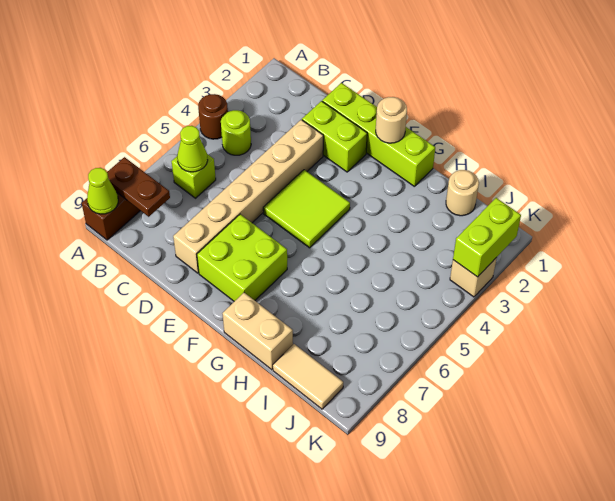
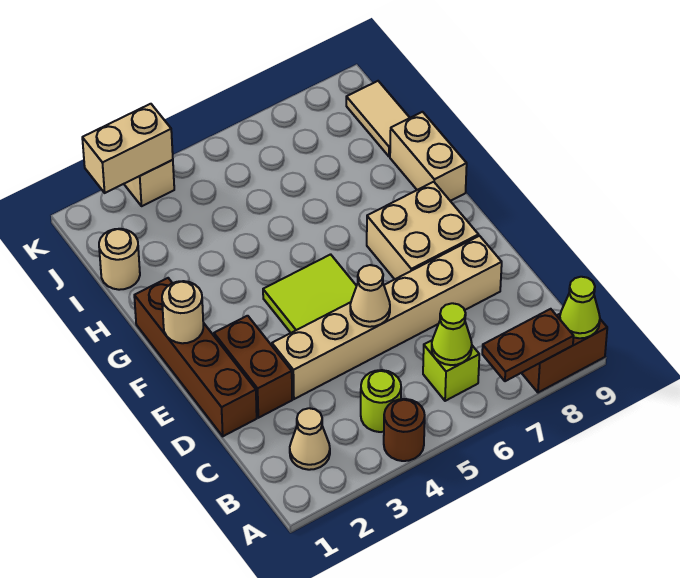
brown 1x2 plate [107,157,170,217] -> brown 1x2 plate turned to [482,309,574,381]
none -> tan 1x1 cone [290,408,330,470]
lime 1x4 brick [322,83,435,186] -> brown 1x4 brick [134,278,257,436]
lime 1x2 brick [302,101,367,172] -> brown 1x2 brick [214,316,292,418]
none -> tan 1x1 cone [350,265,390,327]
lime 2x2 brick [197,214,287,301] -> tan 2x2 brick [367,182,478,279]
lime 1x2 brick [453,198,521,277] -> tan 1x2 brick [82,104,173,193]

